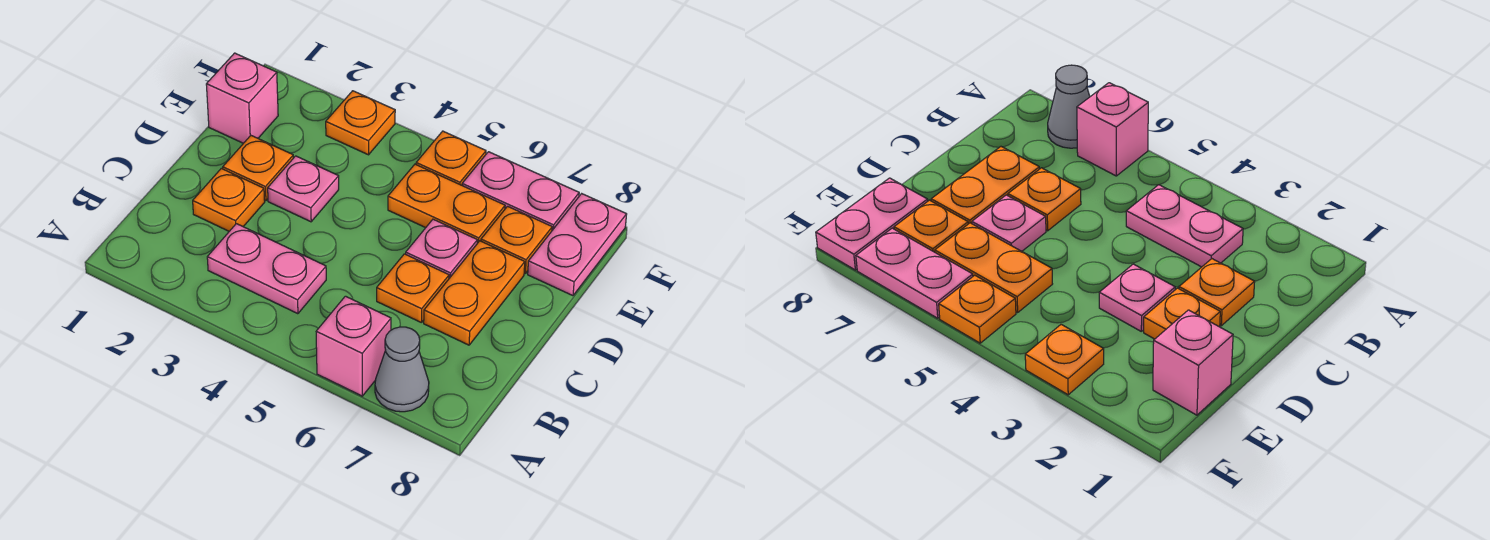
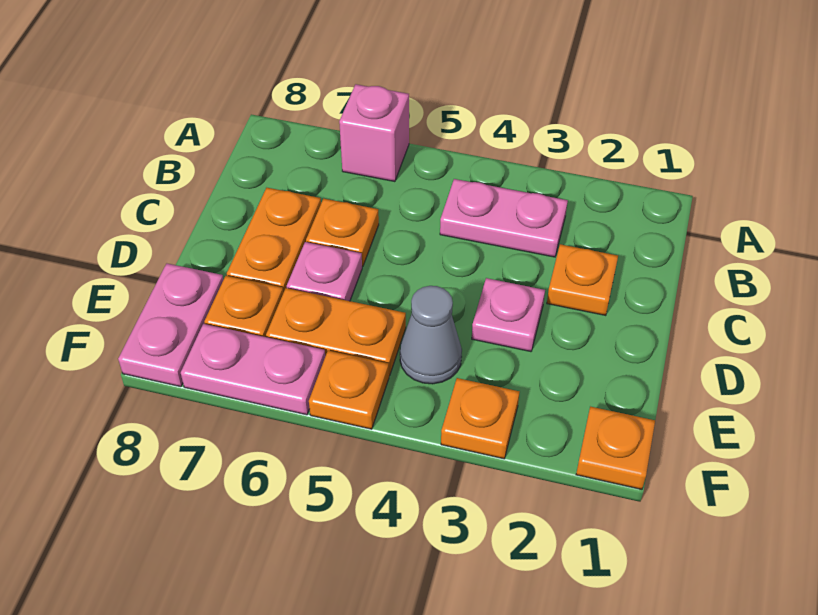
grey 1x1 cone [375,327,429,412] -> grey 1x1 cone moved to [400,286,462,384]
orange 1x1 plate [223,136,293,201] -> orange 1x1 plate moved to [576,407,655,489]
pink 1x1 brick [206,53,278,143] -> none

